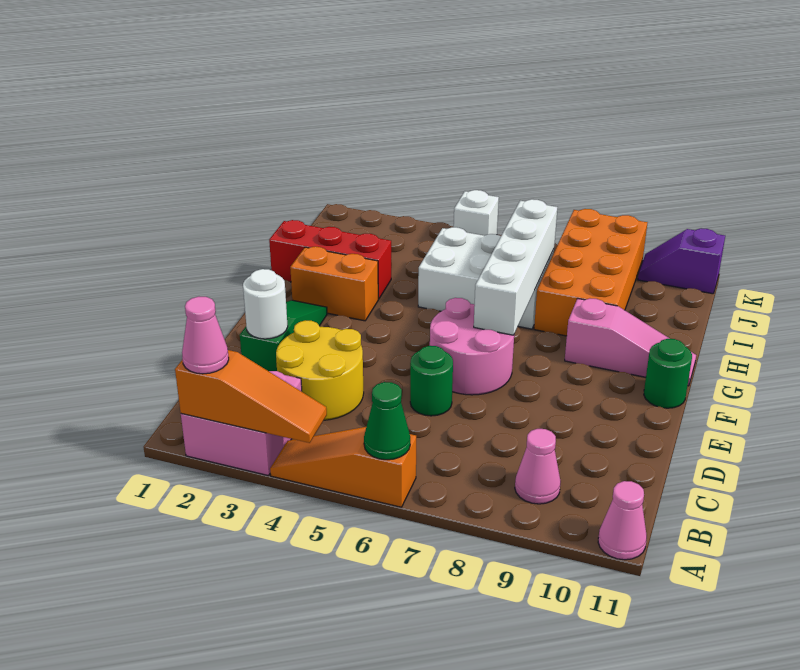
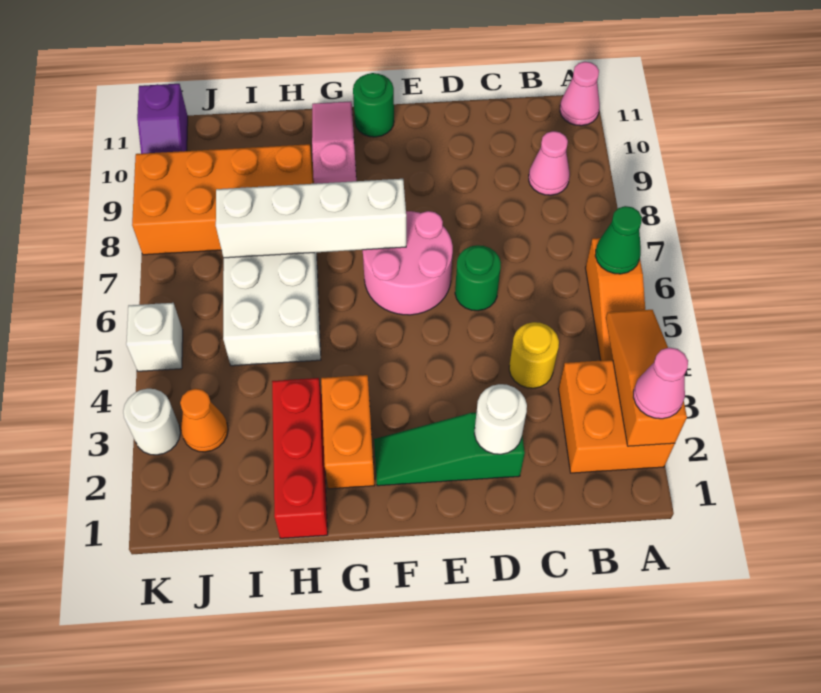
pink 2x2 brick [181,371,302,476] -> orange 2x2 brick [558,360,675,473]
yellow 2x2 round brick [276,320,364,420] -> yellow 1x1 round brick [509,322,559,388]
none -> orange 1x1 cone [180,389,228,452]
none -> white 1x1 round brick [123,389,180,455]

